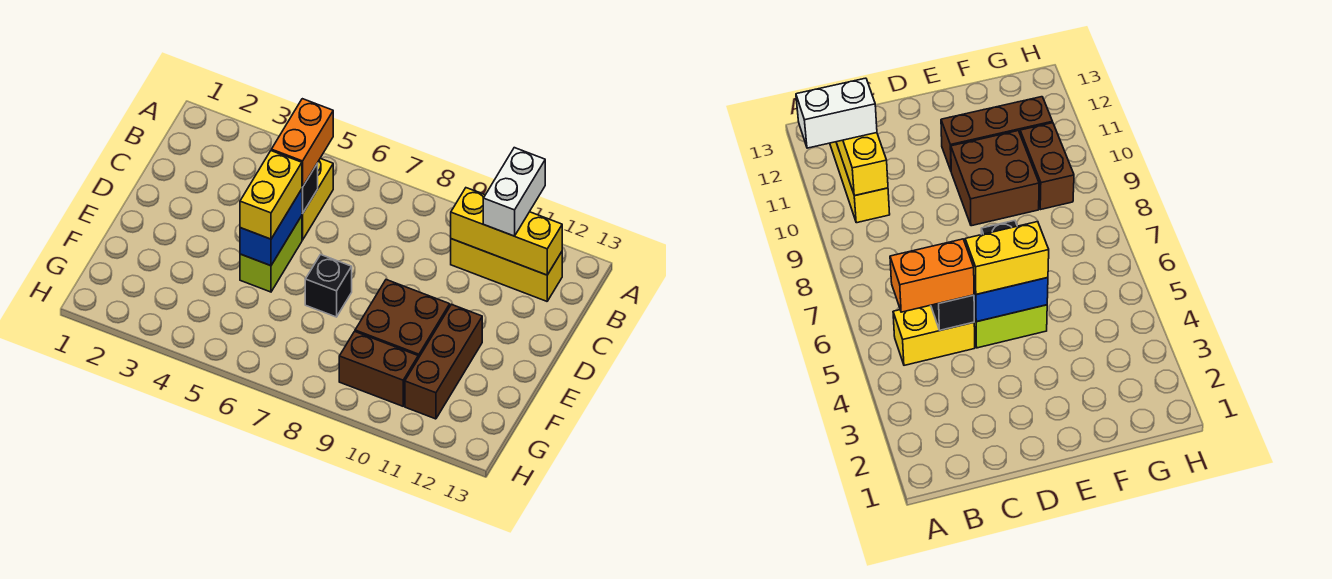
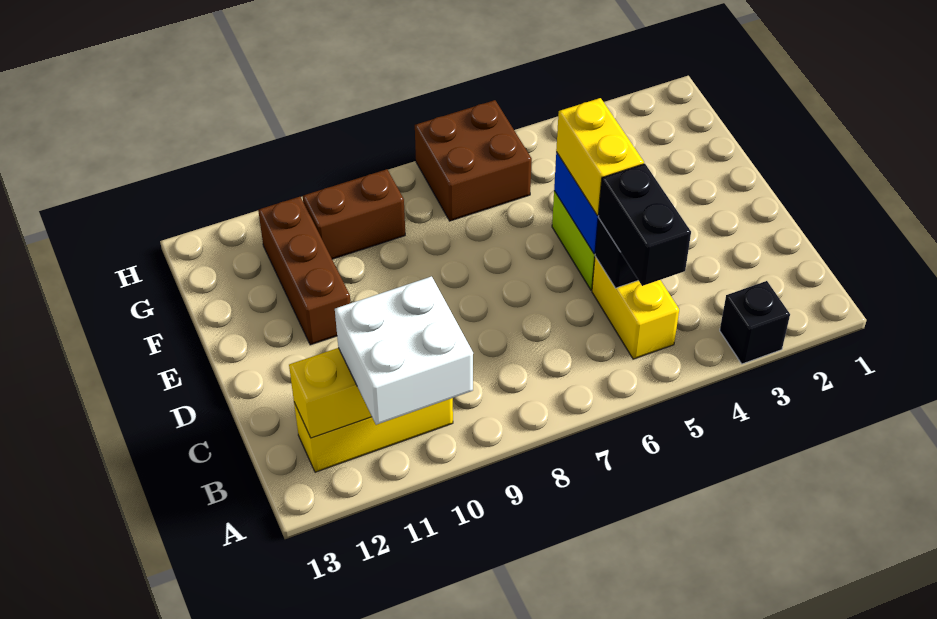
white 1x2 brick [483,148,545,236] -> white 2x2 brick [335,276,473,425]
orange 1x2 brick [271,99,333,187] -> black 1x2 brick [598,164,691,286]
black 1x1 brick [305,255,352,317] -> black 1x1 brick moved to [720,281,790,364]
brown 2x2 brick [355,280,450,358] -> brown 2x2 brick moved to [415,100,532,221]

